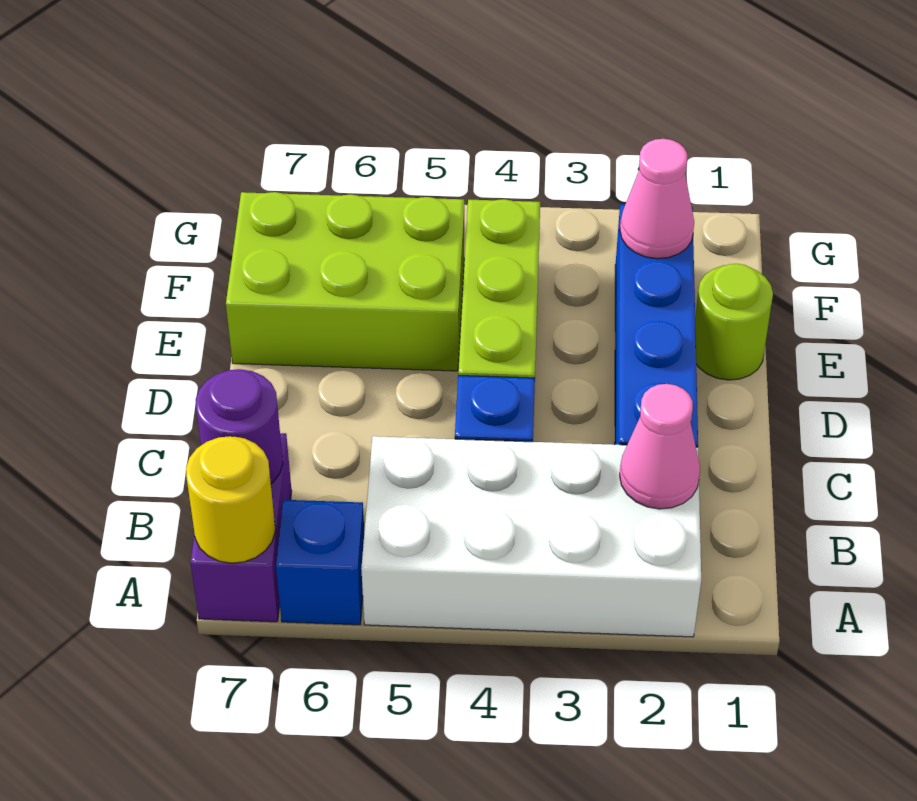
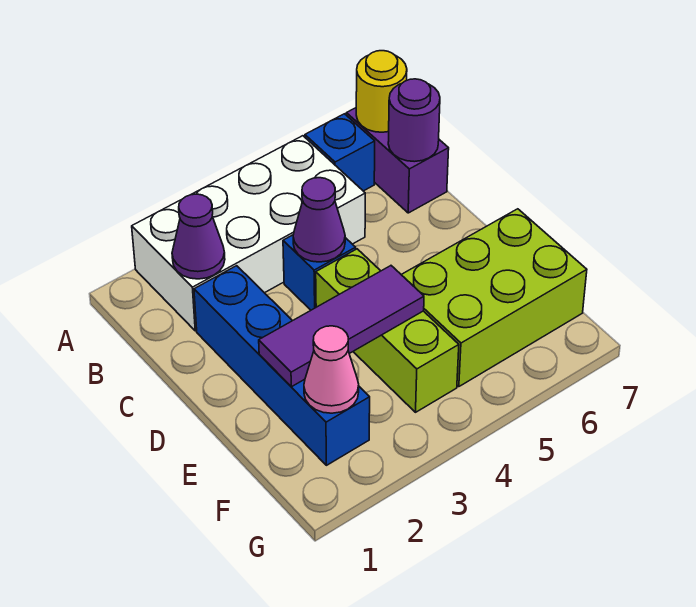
pink 1x1 cone [620,384,700,509] -> purple 1x1 cone [172,194,225,279]
none -> purple 1x1 cone [293,178,345,262]
lime 1x1 round brick [695,264,773,380] -> none
none -> purple 1x3 tile [259,266,424,387]

